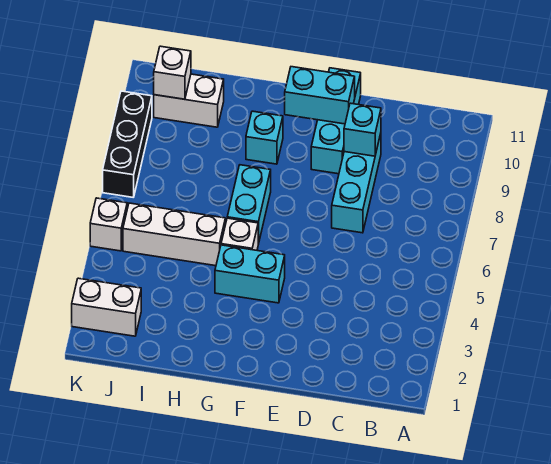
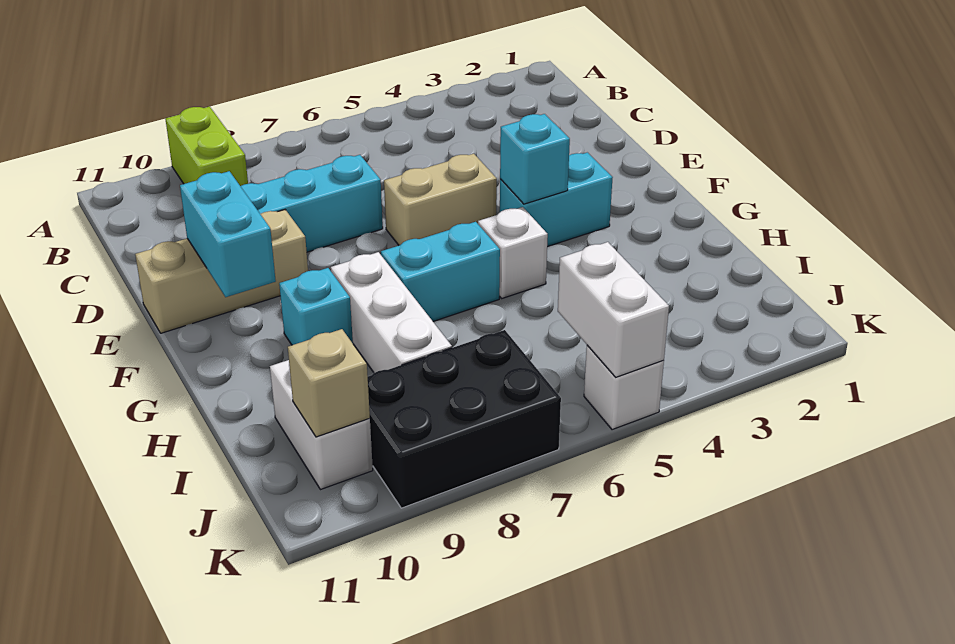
none -> lime 1x2 brick [165,107,248,186]
cyan 1x1 brick [344,103,381,156] -> cyan 1x1 brick moved to [500,114,570,204]
none -> tan 1x2 brick [384,154,497,245]
cyan 1x3 brick [311,68,361,174] -> tan 1x3 brick [135,210,308,333]
cyan 1x2 brick [215,245,285,303] -> cyan 1x2 brick turned to [500,152,613,247]
white 1x3 brick [123,203,225,266] -> white 1x3 brick moved to [331,252,452,373]
white 1x2 brick [72,278,141,336] -> white 1x2 brick moved to [558,242,669,377]
white 1x1 brick [154,46,191,99] -> tan 1x1 brick [288,329,370,437]
black 1x3 brick [103,91,152,197] -> black 2x3 brick [368,330,561,508]

